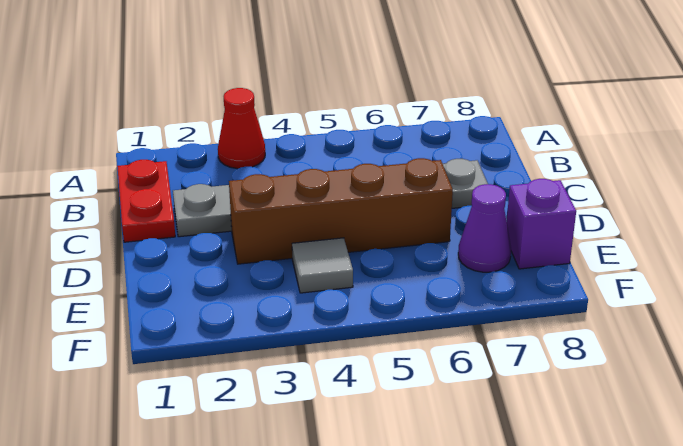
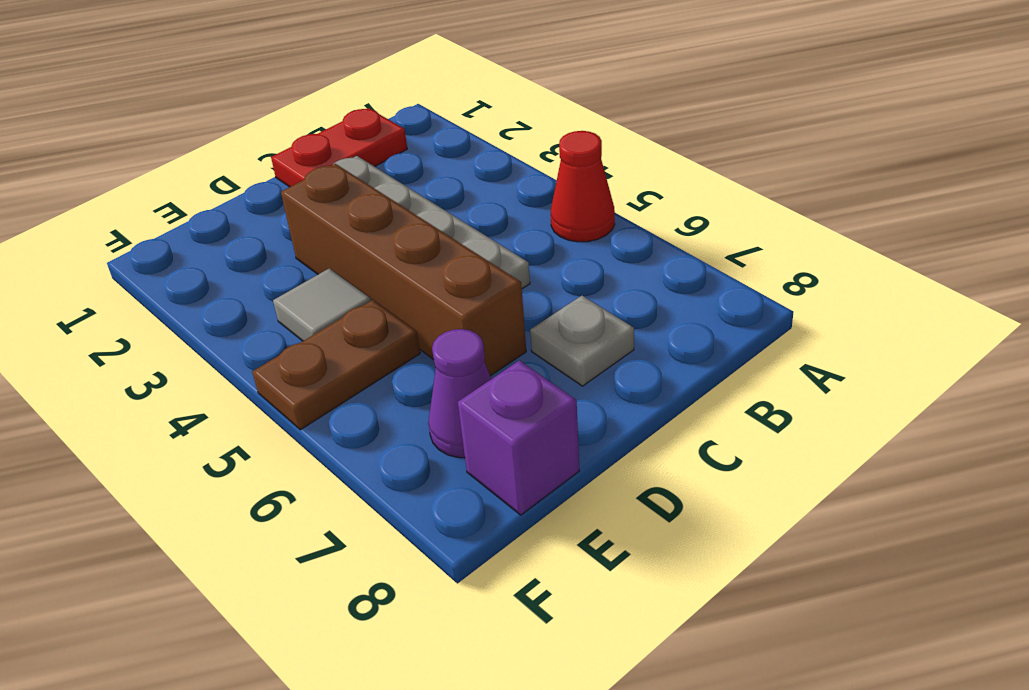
red 1x1 cone [218,88,265,169] -> red 1x1 cone moved to [551,131,615,242]
none -> brown 1x2 plate [252,300,420,430]

